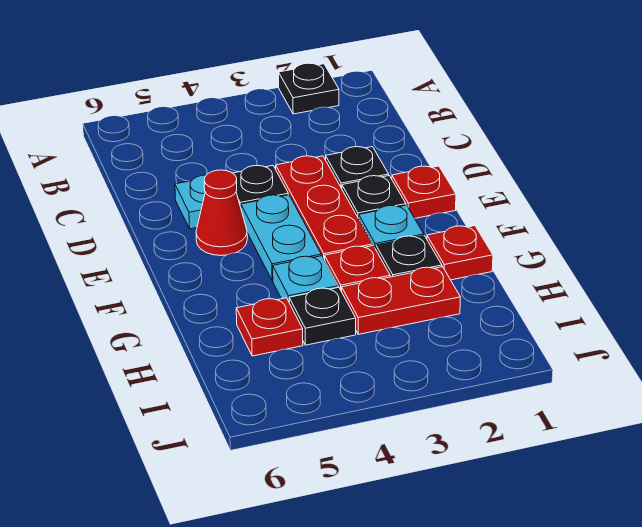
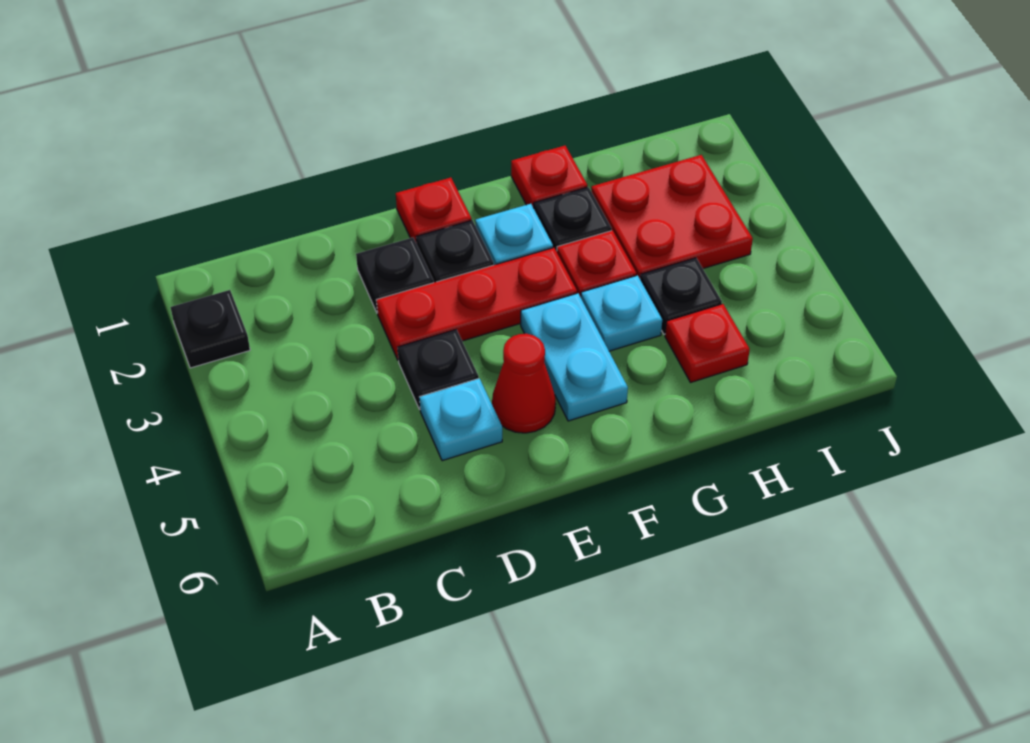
cyan 1x2 plate [241,195,321,281] -> cyan 1x2 plate turned to [521,293,628,421]
red 1x2 plate [342,267,460,334] -> red 2x2 plate [591,155,753,278]

